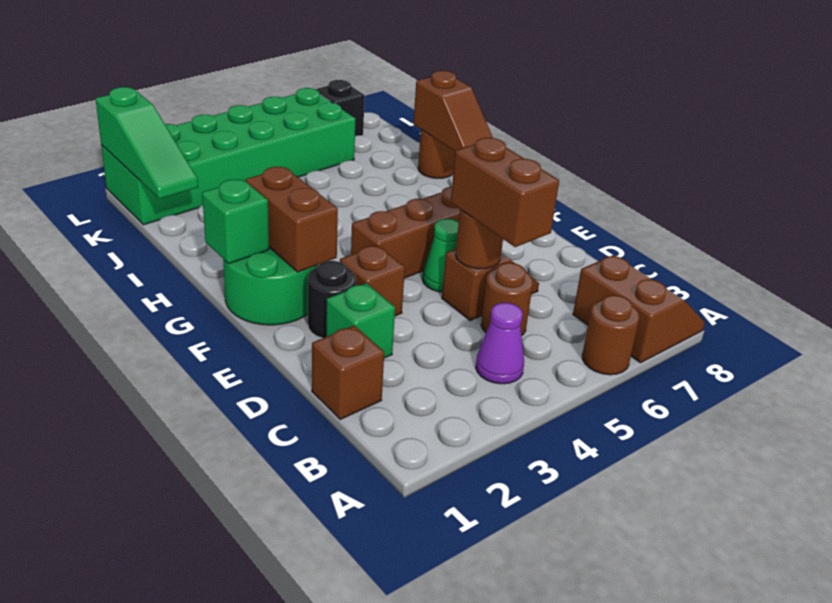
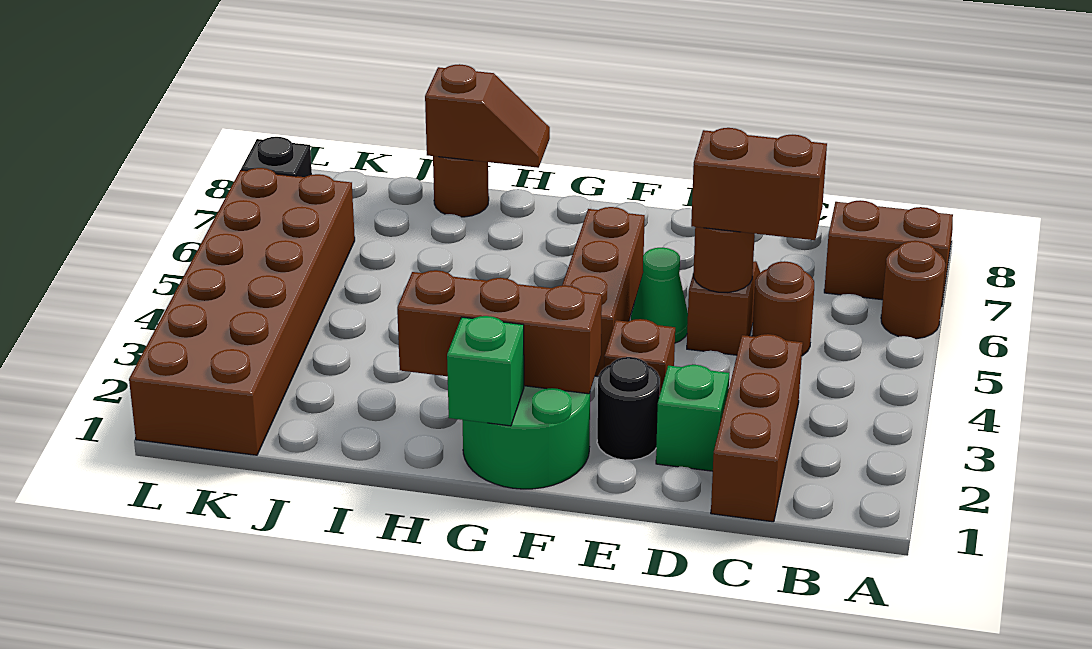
purple 1x1 cone [476,303,524,384] -> none
brown 1x1 brick [312,326,384,419] -> brown 1x3 brick [711,334,803,522]
brown 1x2 brick [246,167,338,272] -> brown 1x3 brick [397,270,602,394]
green 1x3 slope [95,87,198,199] -> none
green 2x6 brick [101,88,356,225] -> brown 2x6 brick [129,168,355,455]

